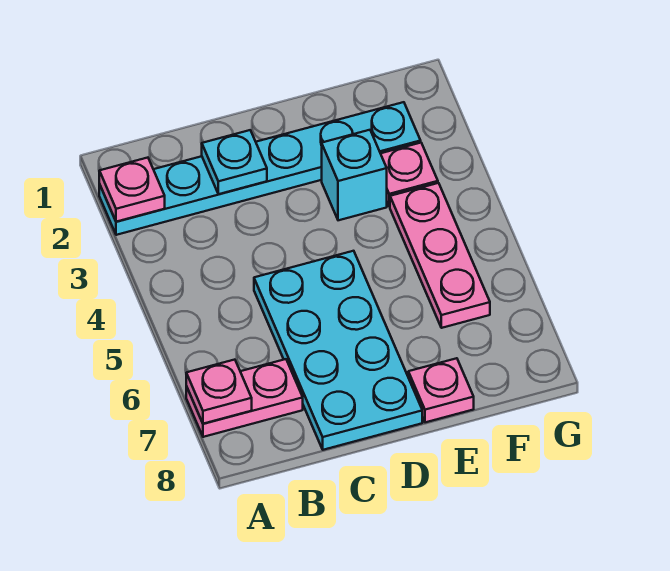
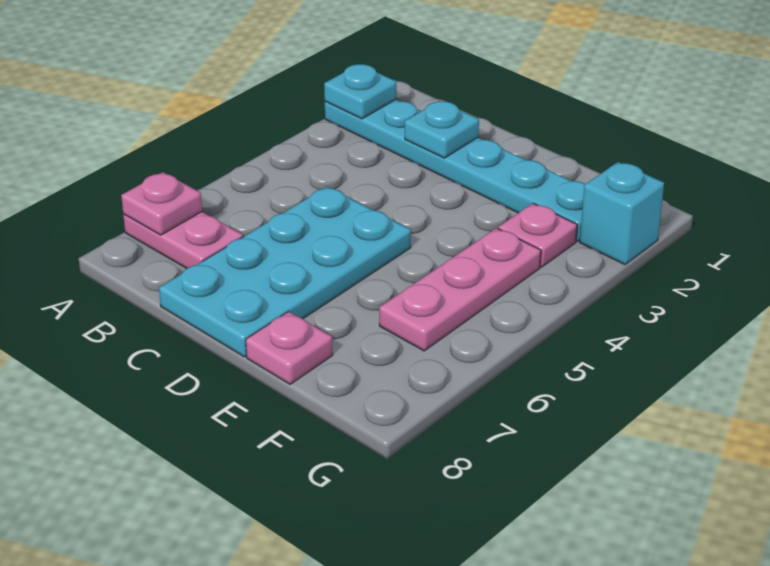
pink 1x1 plate [99,158,165,222] -> cyan 1x1 plate [324,64,396,119]
cyan 1x1 brick [322,130,387,220] -> cyan 1x1 brick moved to [580,162,664,264]

